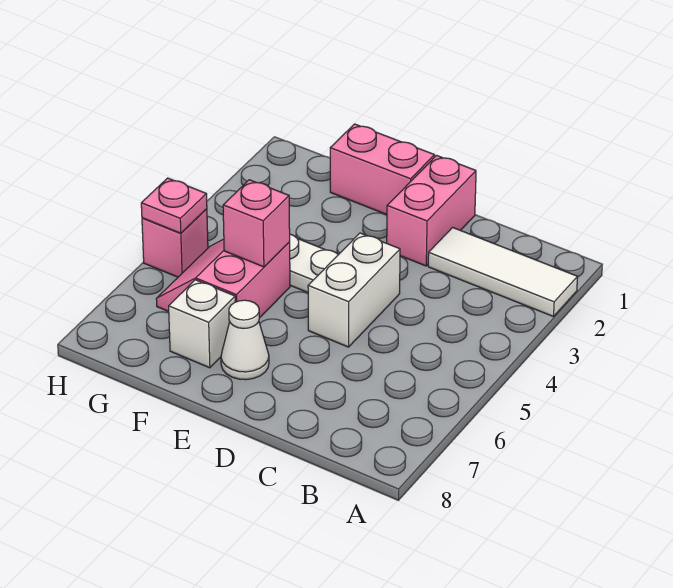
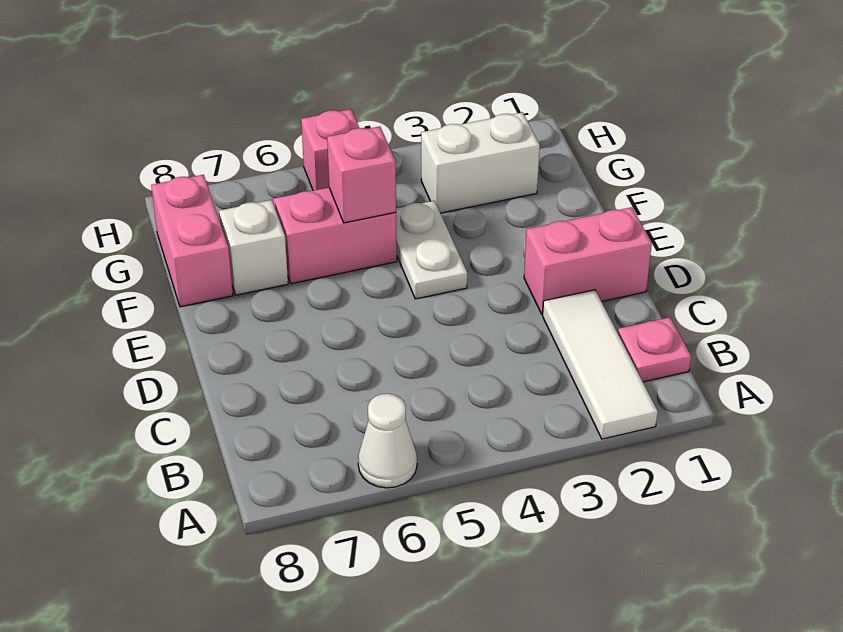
white 1x2 brick [308,233,400,347] -> white 1x2 brick moved to [421,112,540,213]
pink 1x2 brick [330,124,435,215] -> pink 1x2 brick moved to [151,175,233,307]
white 1x1 cone [221,300,269,380] -> white 1x1 cone moved to [358,394,417,488]
pink 1x1 plate [141,178,207,233] -> pink 1x1 plate moved to [618,317,691,382]

